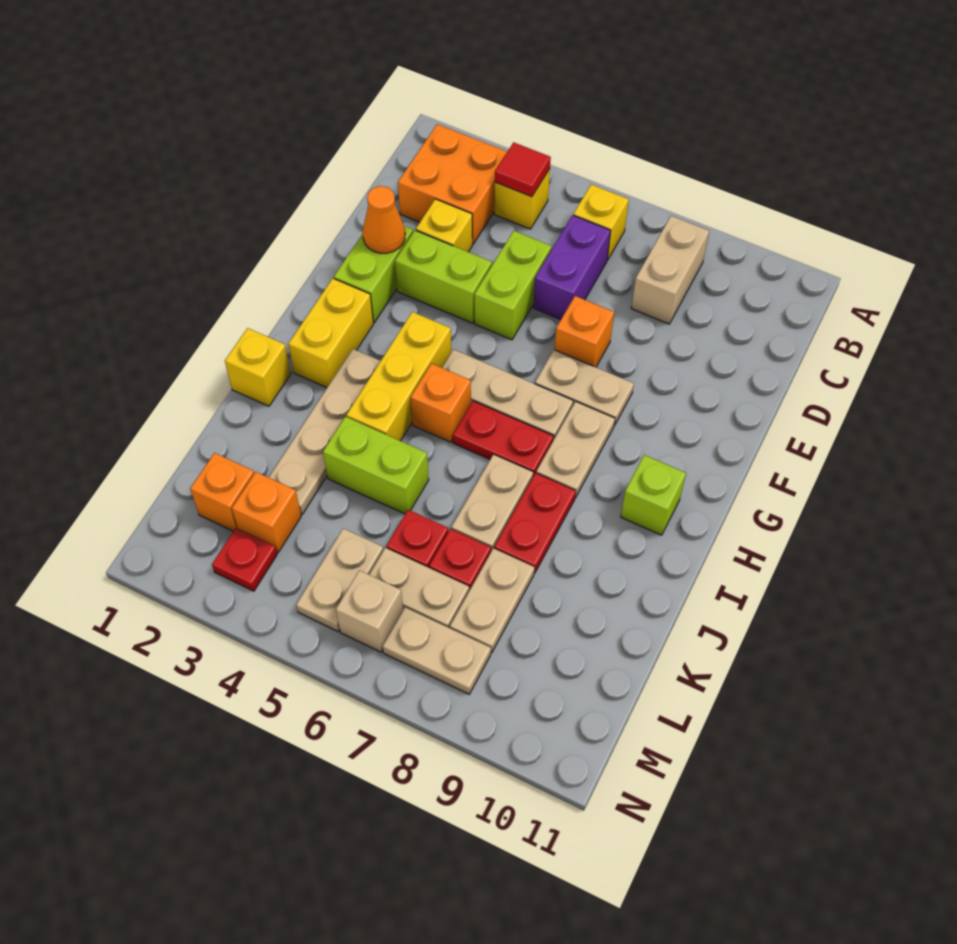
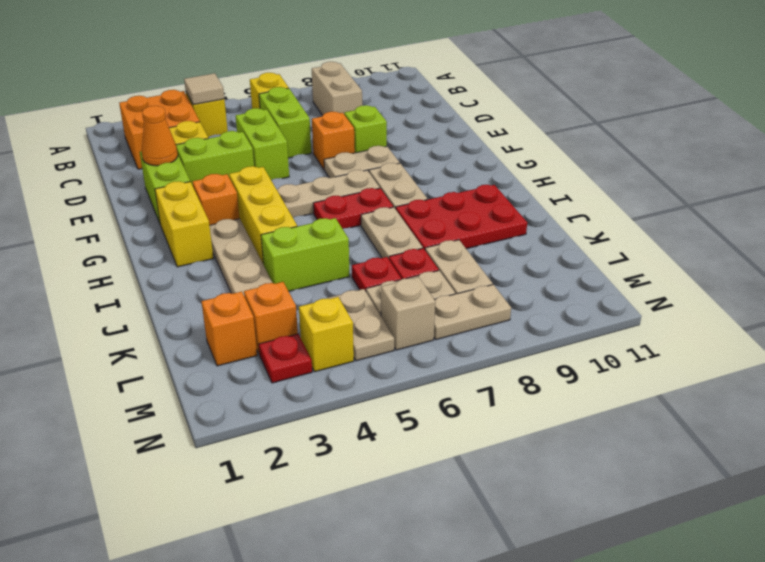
red 1x1 tile [495,142,551,197] -> tan 1x1 tile [184,73,224,105]
purple 1x2 brick [533,215,610,319] -> lime 1x2 brick [259,87,311,158]
orange 1x1 brick [411,364,471,442] -> orange 1x1 brick moved to [193,174,240,225]
lime 1x1 brick [621,455,686,535] -> lime 1x1 brick moved to [344,105,387,153]
yellow 1x1 brick [225,328,291,406] -> yellow 1x1 brick moved to [299,297,354,372]
red 1x2 plate [494,473,576,573] -> red 2x3 plate [396,185,527,250]

